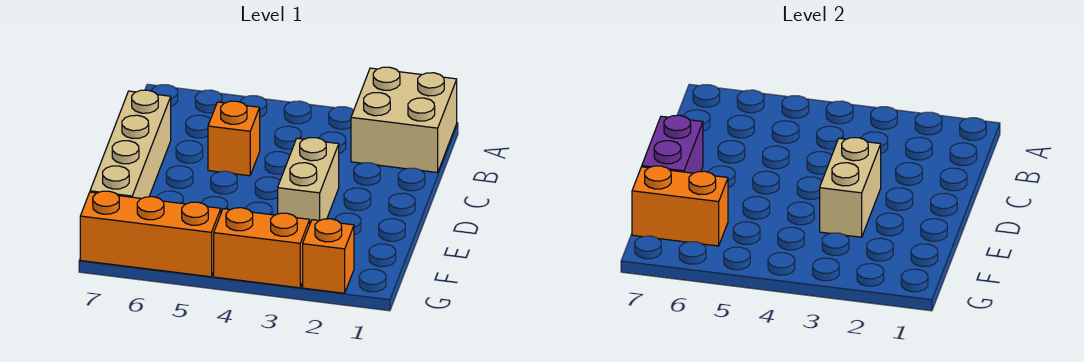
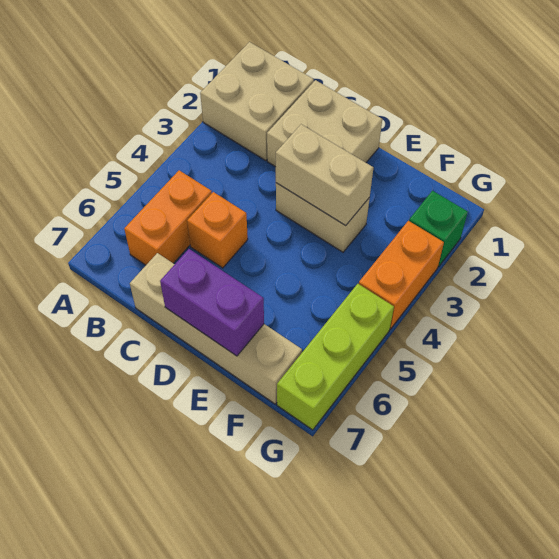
none -> tan 2x2 brick [267,80,382,167]
orange 1x2 brick [632,166,728,246] -> orange 1x2 brick moved to [124,170,212,265]
orange 1x1 brick [303,219,354,293] -> green 1x1 brick [409,191,468,267]
orange 1x3 brick [80,191,221,277] -> lime 1x3 brick [277,284,394,430]

